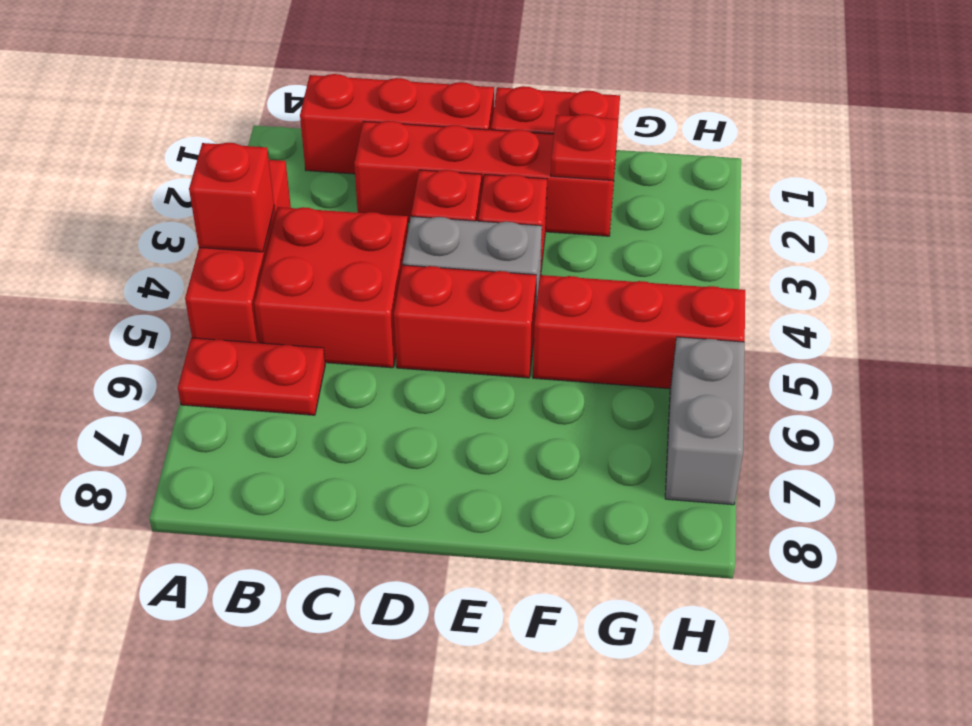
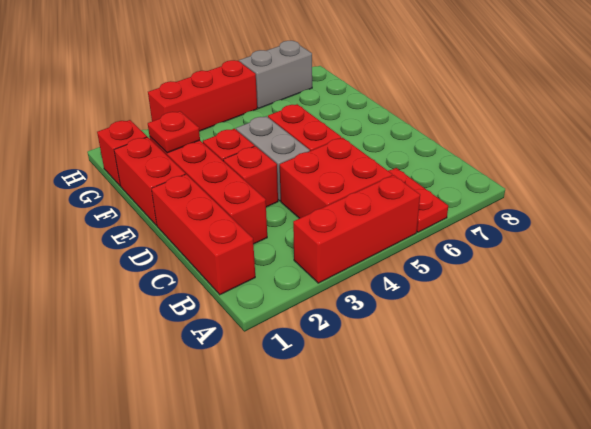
red 1x1 brick [189,143,274,252] -> red 1x1 brick moved to [97,120,147,186]
red 1x3 brick [533,275,745,389] -> red 1x3 brick turned to [148,60,257,131]

